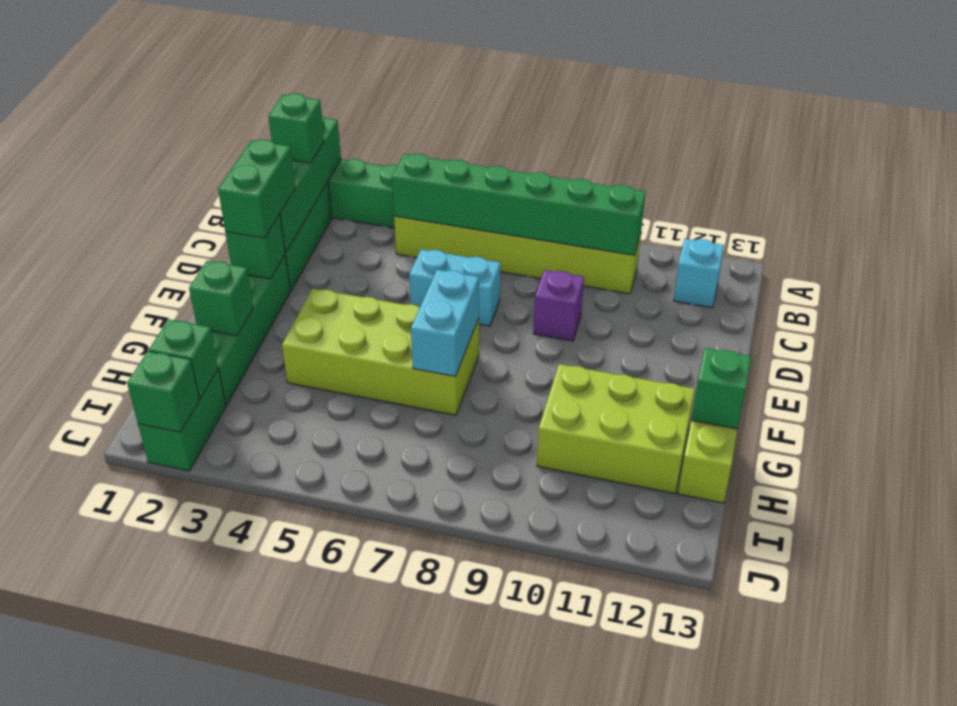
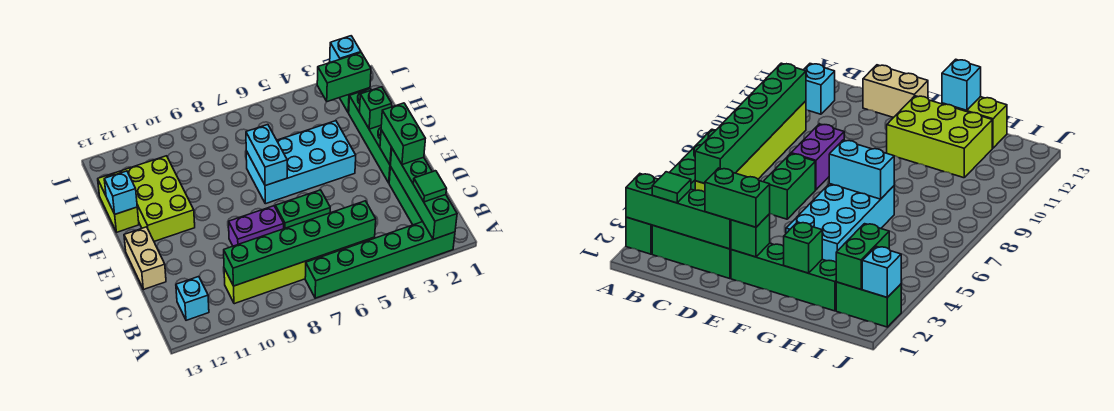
green 1x1 brick [268,93,324,163] -> green 1x1 tile [413,171,446,202]
cyan 1x2 brick [409,249,501,326] -> green 1x2 brick [275,190,330,229]
purple 1x1 brick [533,270,584,341] -> purple 1x2 brick [229,206,284,246]
none -> tan 1x2 brick [124,227,166,290]
lime 2x4 brick [282,288,479,415] -> cyan 2x4 brick [246,121,356,204]
lime 2x3 brick [537,364,695,494] -> lime 2x3 brick turned to [121,156,195,241]
green 1x1 brick [691,348,751,429] -> cyan 1x1 brick [104,171,137,214]
green 1x1 brick [149,319,218,398] -> green 1x2 brick [317,53,371,102]
green 1x1 brick [127,351,199,432] -> cyan 1x1 brick [330,36,361,62]

